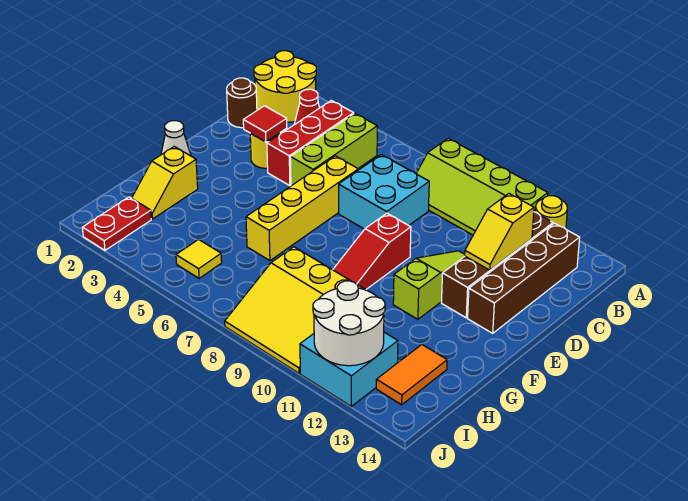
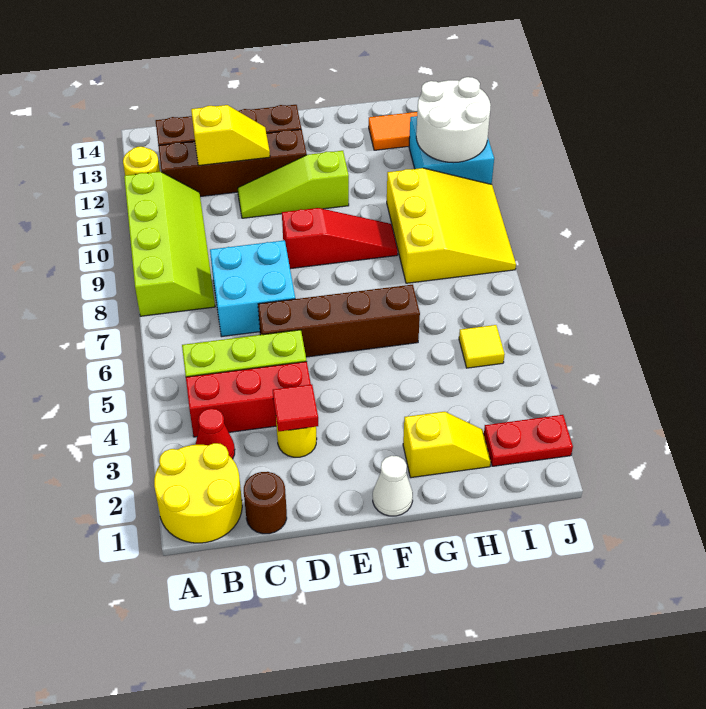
yellow 1x4 brick [246,156,358,261] -> brown 1x4 brick [258,285,420,357]

